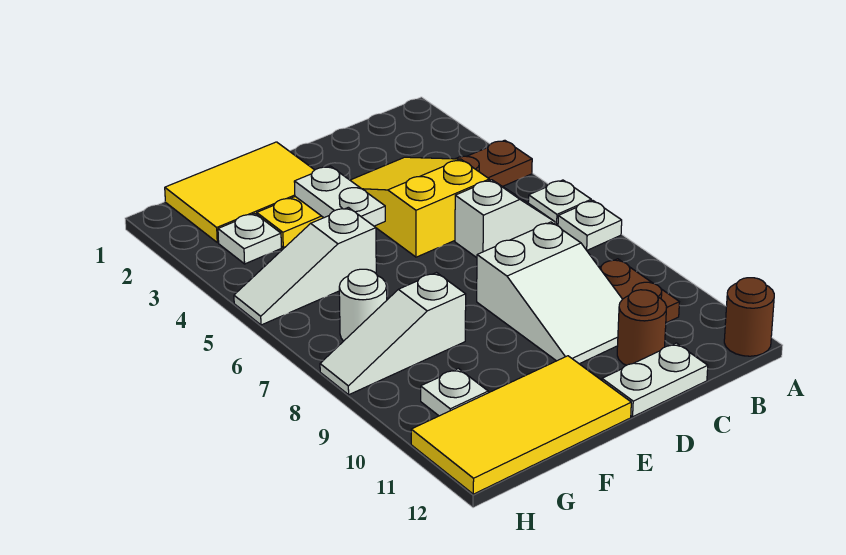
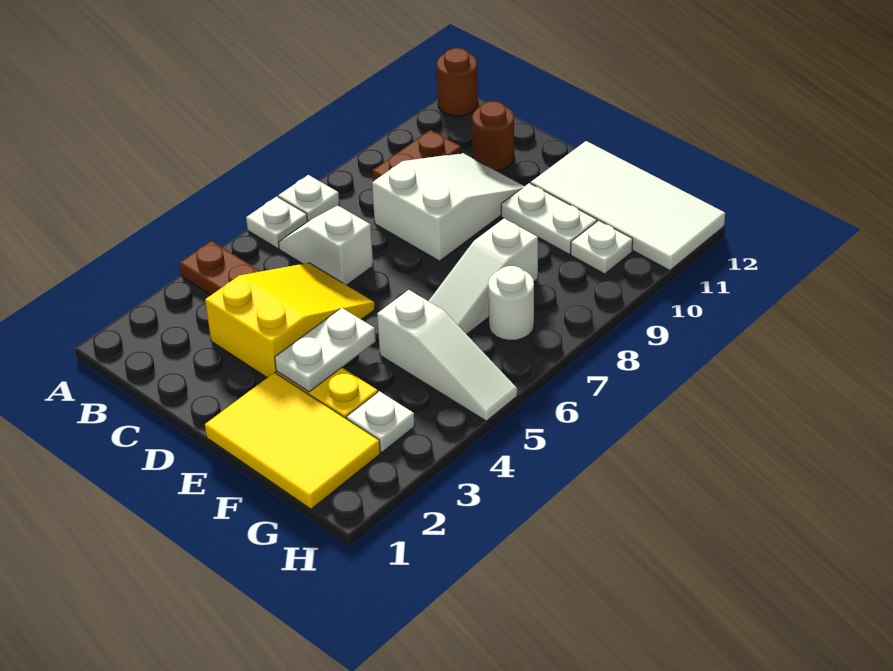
yellow 2x3 slope [350,157,489,257] -> yellow 2x3 slope turned to [205,263,375,378]
white 1x2 plate [602,343,708,417] -> white 1x2 plate moved to [501,183,597,254]
yellow 2x4 tile [411,356,631,494] -> white 2x4 tile [531,141,725,271]
white 1x3 slope [320,273,466,395] -> white 1x3 slope turned to [429,218,538,334]

